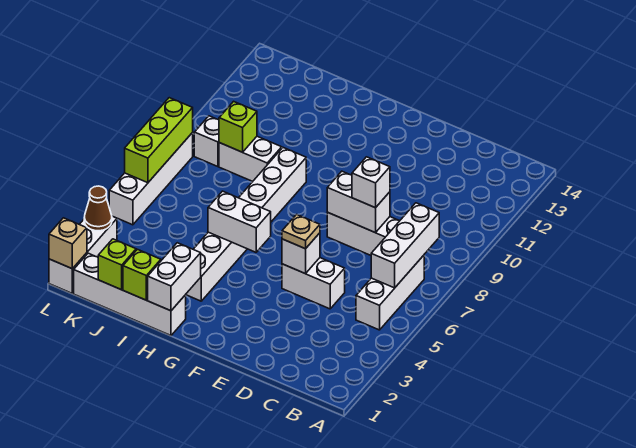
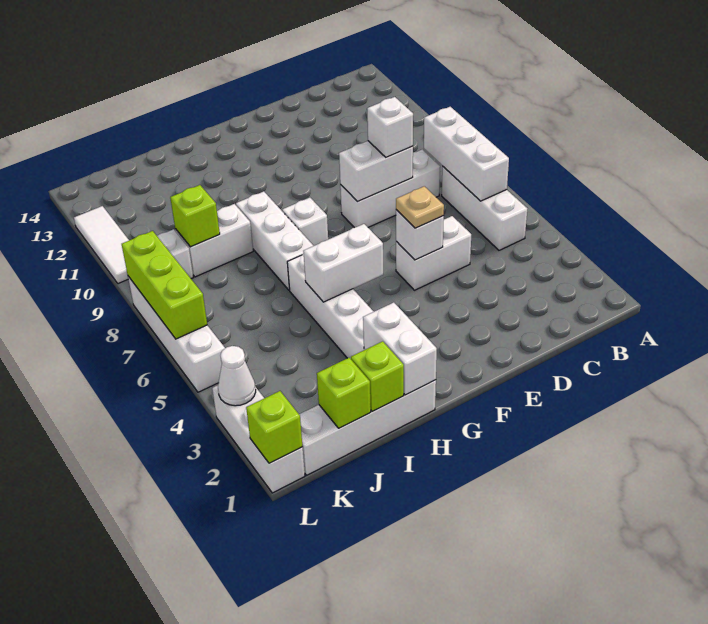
none -> white 1x1 brick [282,198,328,246]
tan 1x1 brick [49,218,87,269] -> lime 1x1 brick [246,391,302,463]
brown 1x1 cone [84,186,112,231] -> white 1x1 cone [218,346,256,406]
none -> white 1x3 tile [74,206,129,284]

